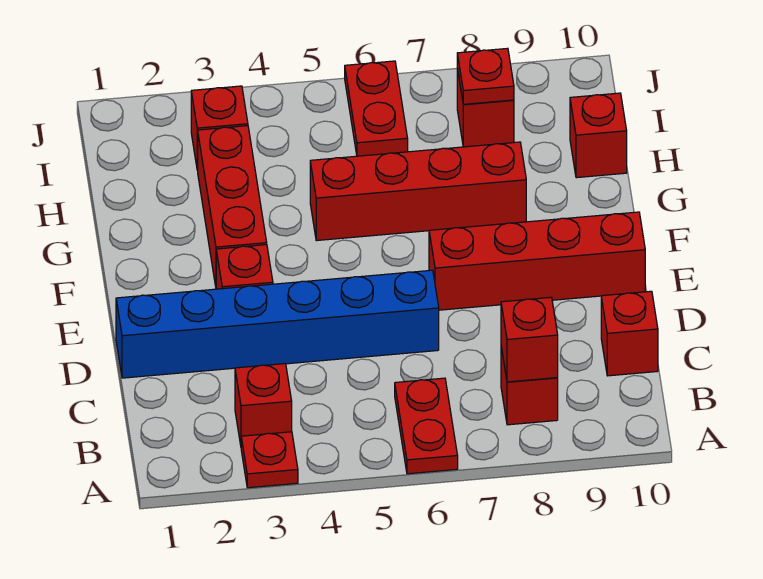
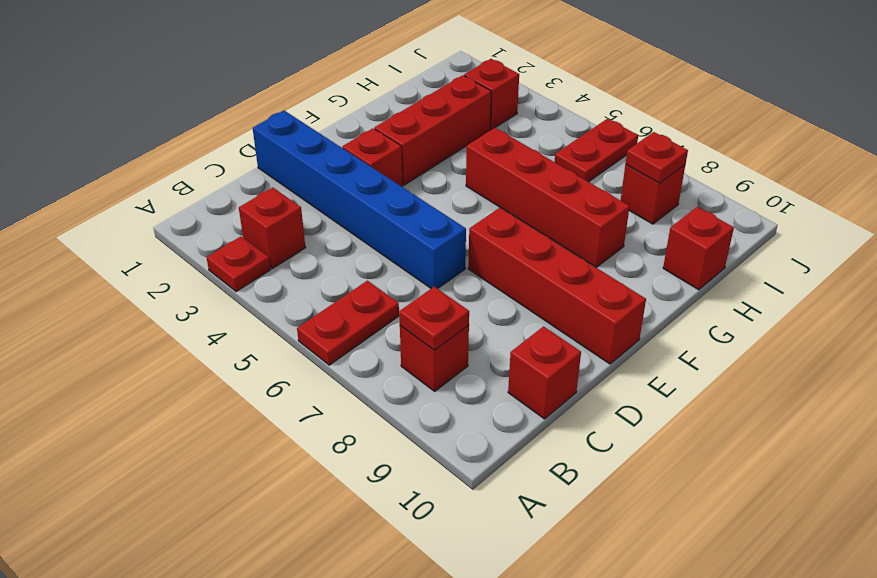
red 1x1 brick [501,297,558,382] -> red 1x1 plate [399,287,469,350]

